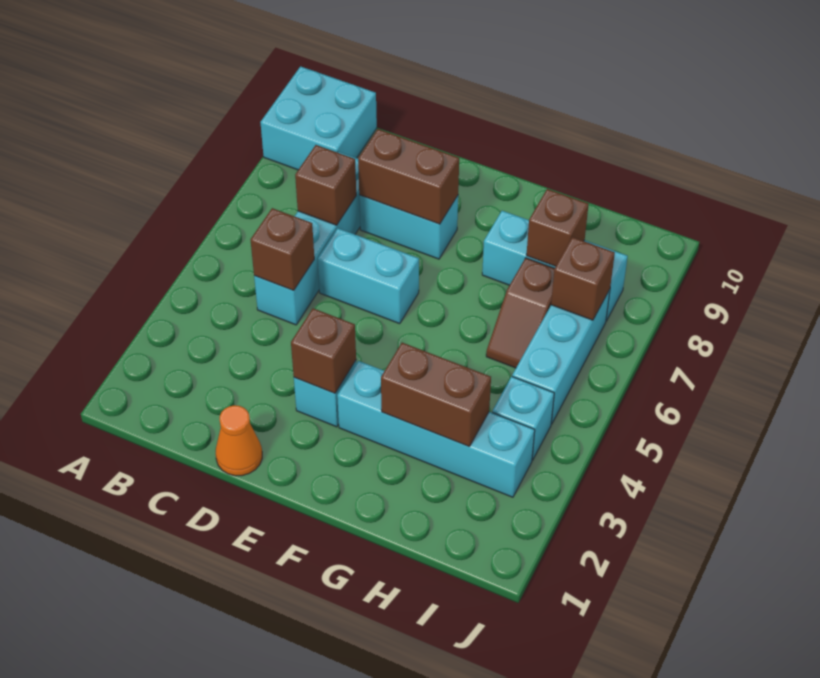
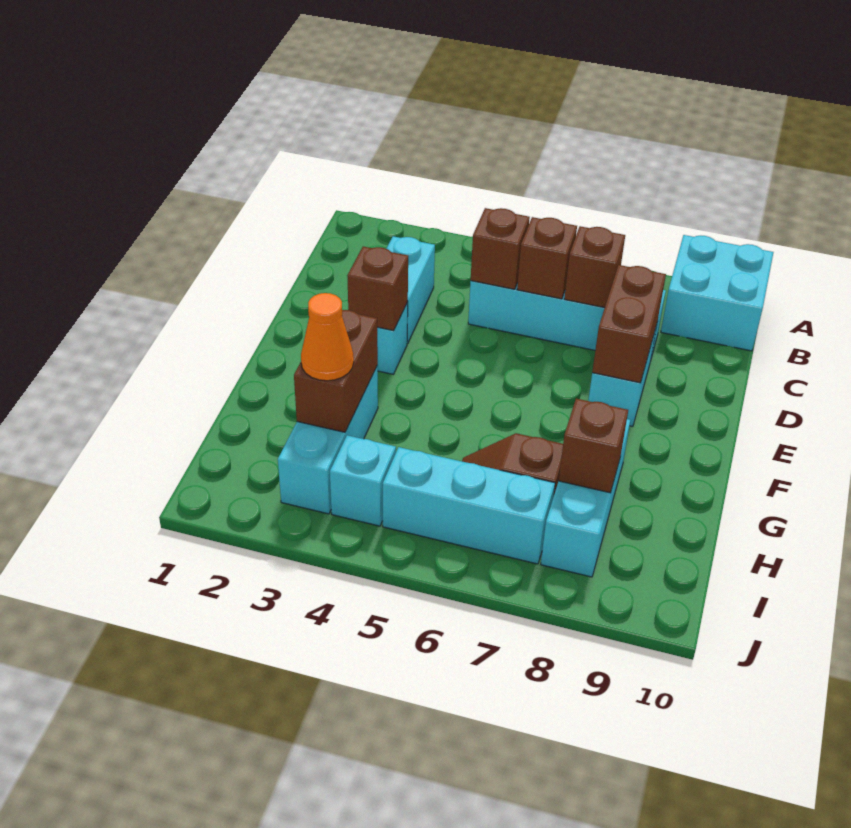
orange 1x1 cone [216,405,262,476] -> orange 1x1 cone moved to [301,293,354,381]
cyan 1x2 brick [318,228,419,324] -> cyan 1x2 brick moved to [386,236,435,344]
cyan 1x4 brick [337,361,535,497] -> cyan 1x3 brick [278,366,378,514]
brown 1x1 brick [551,237,615,320] -> brown 1x1 brick moved to [517,217,577,299]

